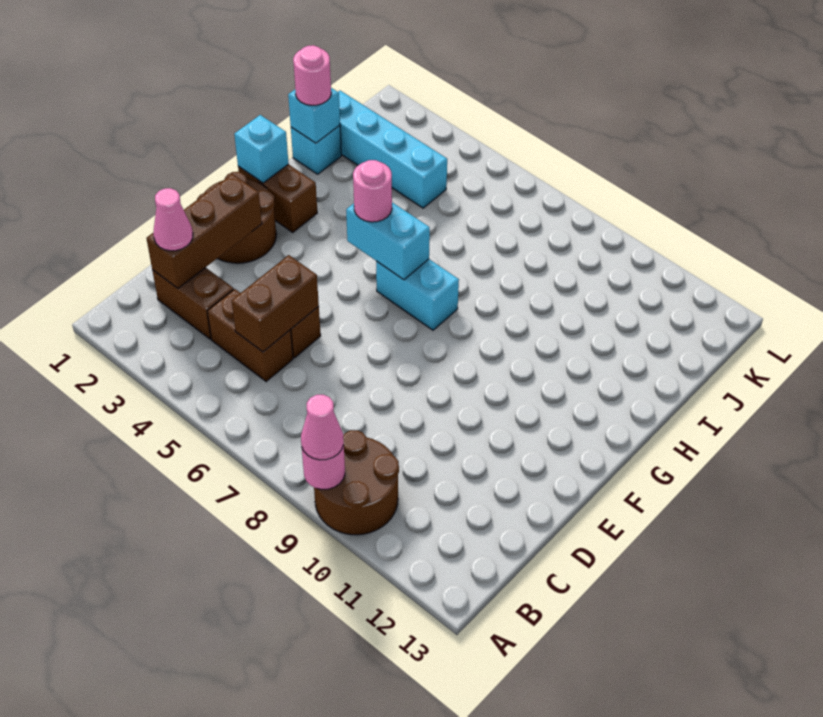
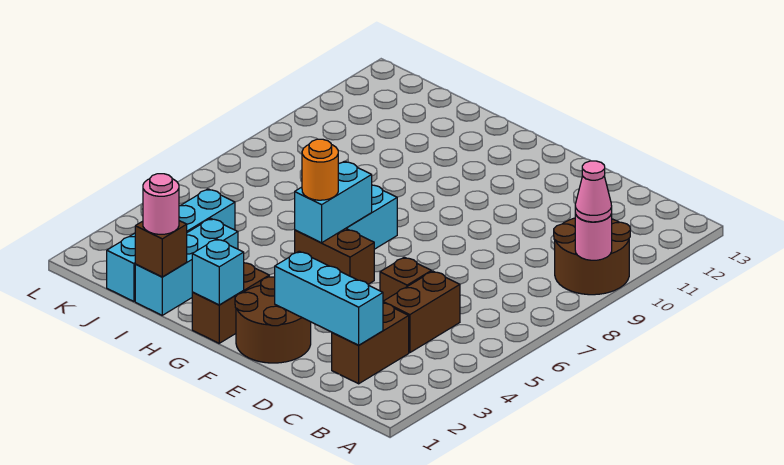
brown 1x3 brick [146,174,262,288] -> cyan 1x3 brick [275,251,383,345]
pink 1x1 cone [153,188,193,251] -> none
brown 1x2 brick [232,255,319,352] -> brown 1x2 brick moved to [295,228,374,284]
pink 1x1 round brick [353,160,392,222] -> orange 1x1 round brick [302,139,338,200]
cyan 1x1 brick [291,125,341,174] -> cyan 1x3 brick [135,219,238,315]
cyan 1x1 brick [288,88,340,143] -> brown 1x1 brick [135,221,187,277]

